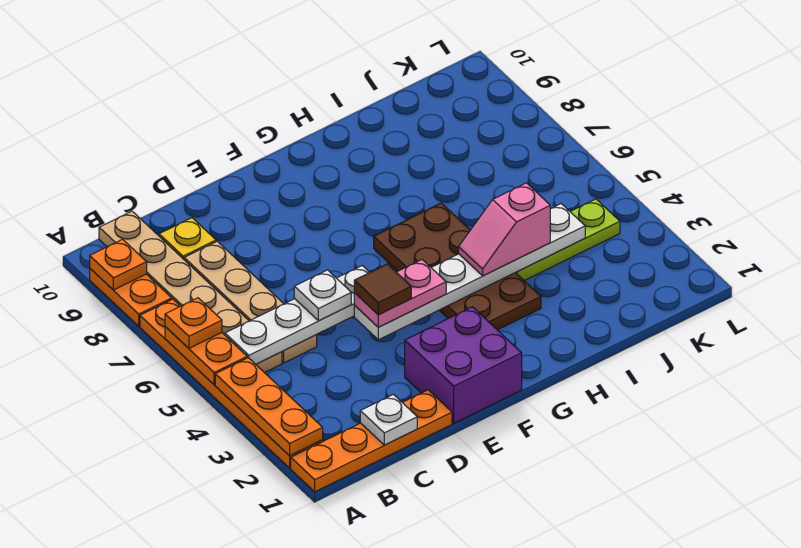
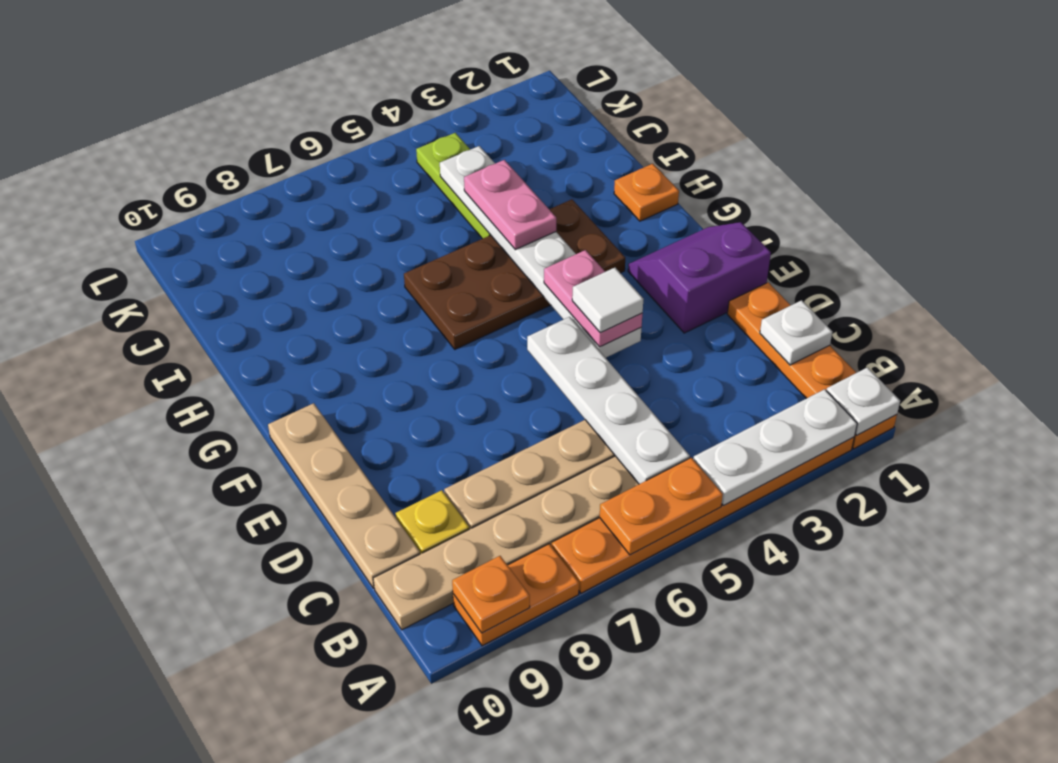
orange 1x3 plate [215,358,323,456] -> white 1x3 plate [693,389,857,505]
orange 1x1 plate [165,298,222,348] -> orange 1x1 plate moved to [614,164,679,221]
none -> tan 1x4 plate [268,403,420,588]
white 1x1 plate [294,270,351,321] -> white 1x1 plate moved to [826,367,900,435]
purple 2x2 brick [405,307,522,423] -> purple 2x2 slope [628,222,771,333]
brown 1x1 tile [354,264,411,315] -> white 1x1 tile [572,268,643,333]
pink 1x2 slope [459,183,550,276] -> pink 1x2 plate [464,160,556,250]

